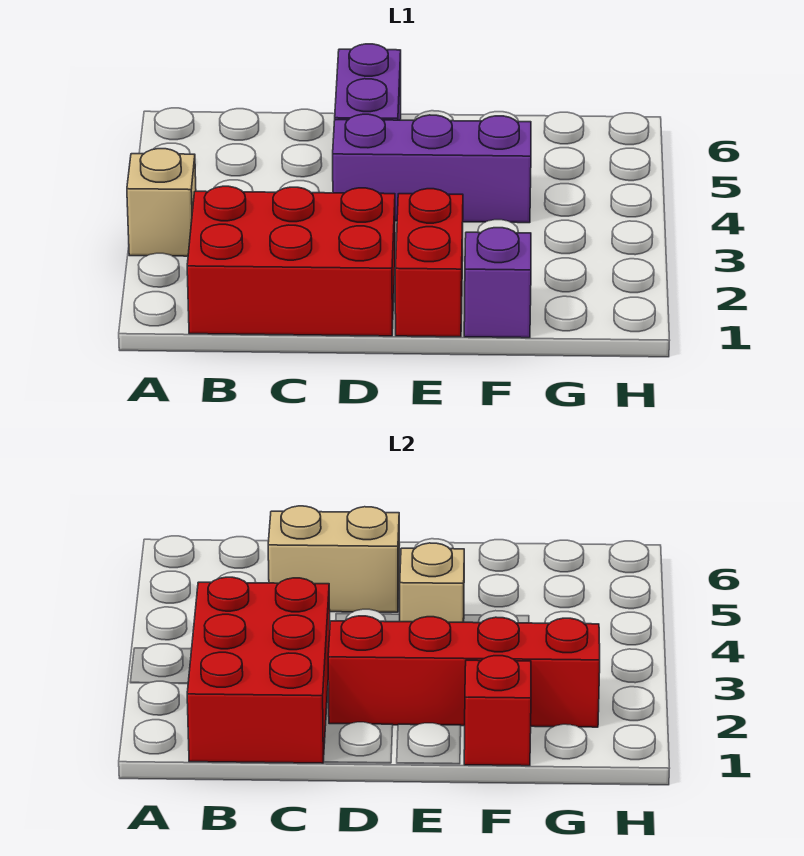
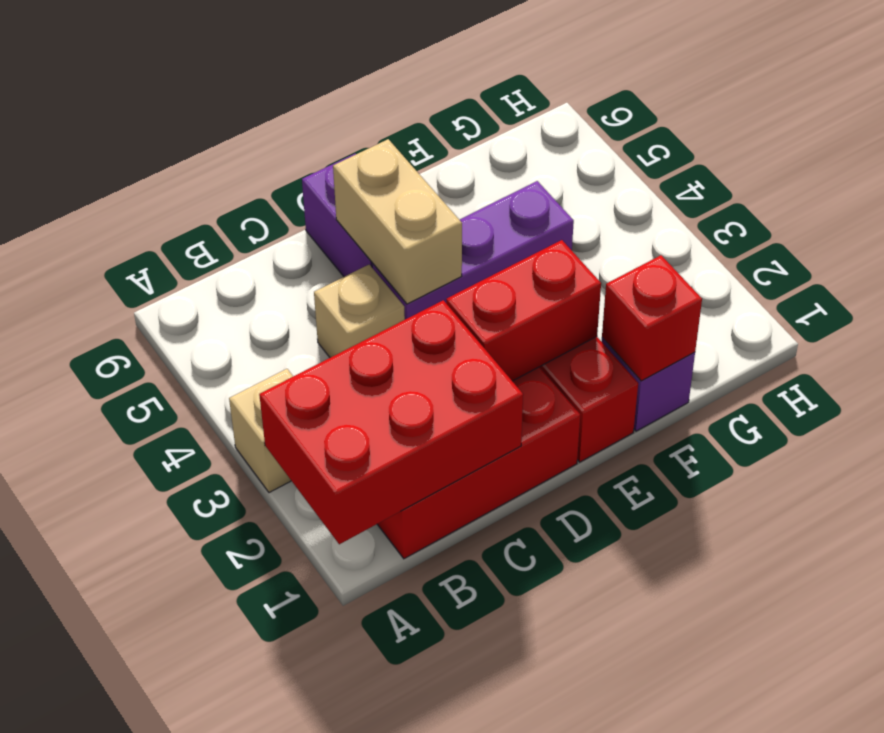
red 2x3 brick [187,577,330,763] -> red 2x3 brick turned to [259,300,523,544]
tan 1x2 brick [268,506,399,612] -> tan 1x2 brick turned to [333,139,462,304]
red 1x4 brick [328,616,600,727] -> red 1x2 brick [446,240,601,381]
tan 1x1 brick [400,543,464,622] -> tan 1x1 brick moved to [314,265,405,358]

